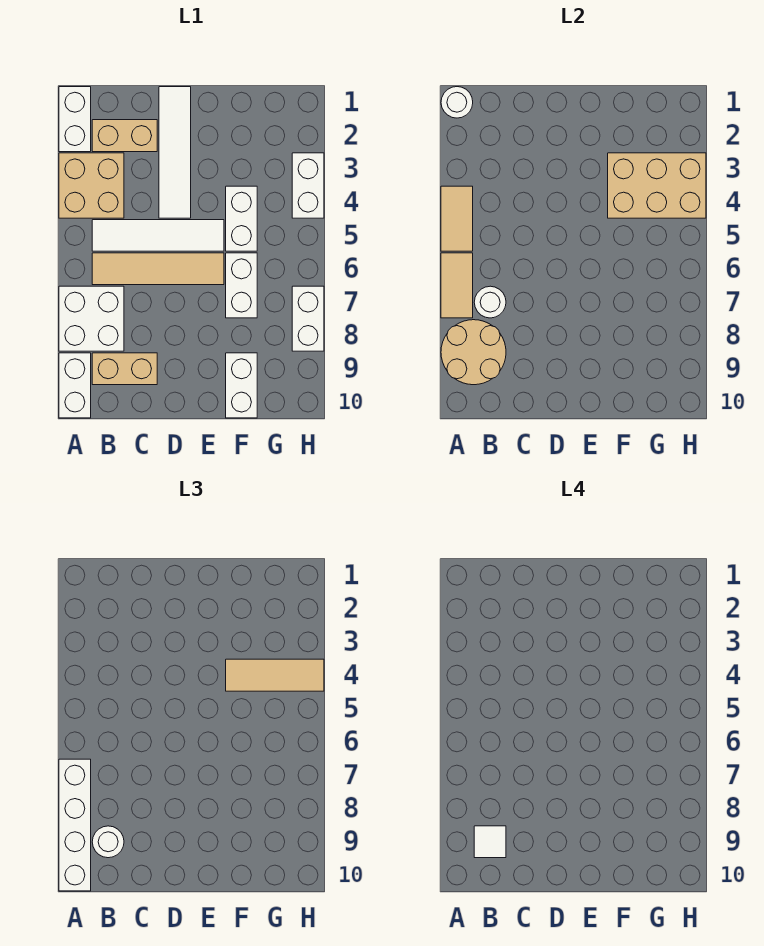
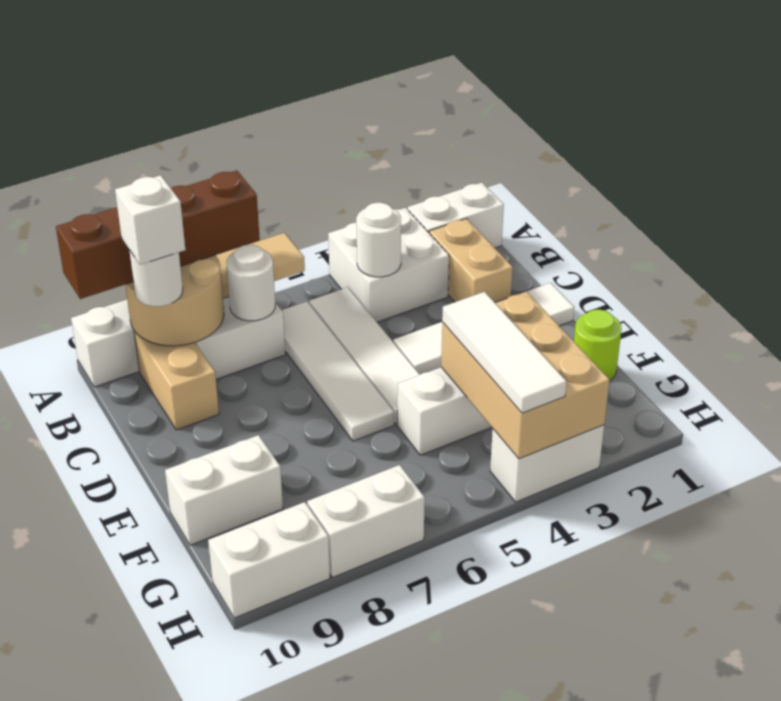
white 1x1 round brick [441,87,473,118] -> white 1x1 round brick moved to [356,203,401,277]
tan 2x2 brick [59,153,124,218] -> white 2x2 brick [328,208,449,322]
tan 1x2 tile [441,186,473,251] -> none
white 1x4 brick [59,759,91,891] -> brown 1x4 brick [56,170,260,299]
tan 1x4 tile [92,253,224,285] -> white 1x4 tile [282,301,394,441]
white 1x1 tile [474,826,506,858] -> white 1x1 brick [115,175,185,265]
none -> lime 1x1 round brick [574,310,622,380]
tan 1x3 tile [226,659,324,691] -> white 1x3 tile [442,292,567,413]
white 1x2 brick [226,253,257,318] -> white 1x2 brick moved to [208,502,330,618]

